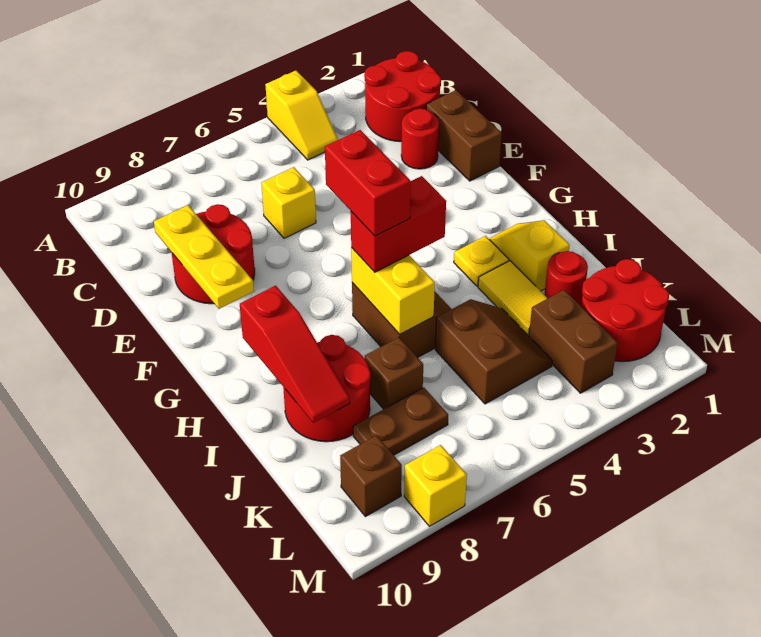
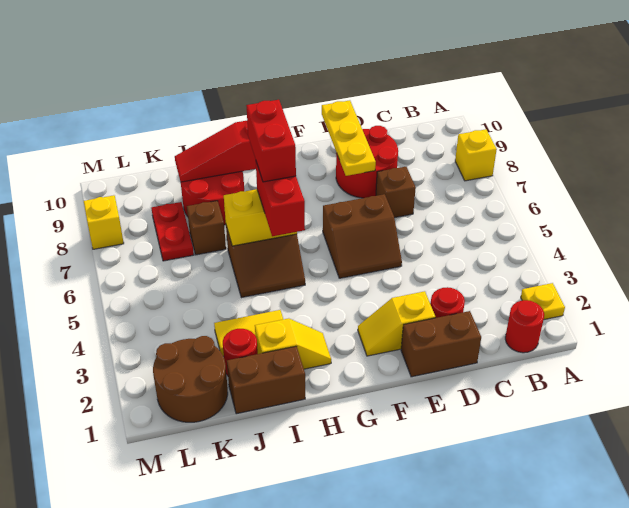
yellow 1x2 slope [265,71,338,160] -> yellow 1x2 slope moved to [358,291,435,356]
red 2x2 round brick [364,51,441,142] -> red 1x1 round brick [505,300,544,353]
yellow 1x1 brick [261,167,316,238] -> yellow 1x1 brick moved to [455,129,497,181]
yellow 1x3 plate [154,205,254,309] -> yellow 1x3 plate turned to [322,100,376,176]
red 1x2 brick [325,130,411,236] -> red 1x2 brick turned to [246,100,296,182]
yellow 1x1 plate [454,236,509,286] -> yellow 1x1 plate moved to [521,283,565,320]
brown 2x2 slope [435,299,553,404] -> brown 2x2 slope moved to [323,194,402,278]
red 2x2 round brick [581,259,669,362] -> brown 2x2 round brick [153,336,228,422]
brown 1x2 brick [529,290,618,393] -> brown 1x2 brick moved to [227,346,305,414]
brown 1x2 plate [353,388,448,455] -> red 1x2 plate [151,202,194,261]
brown 1x1 brick [340,435,402,517] -> brown 1x1 brick moved to [376,167,416,218]

